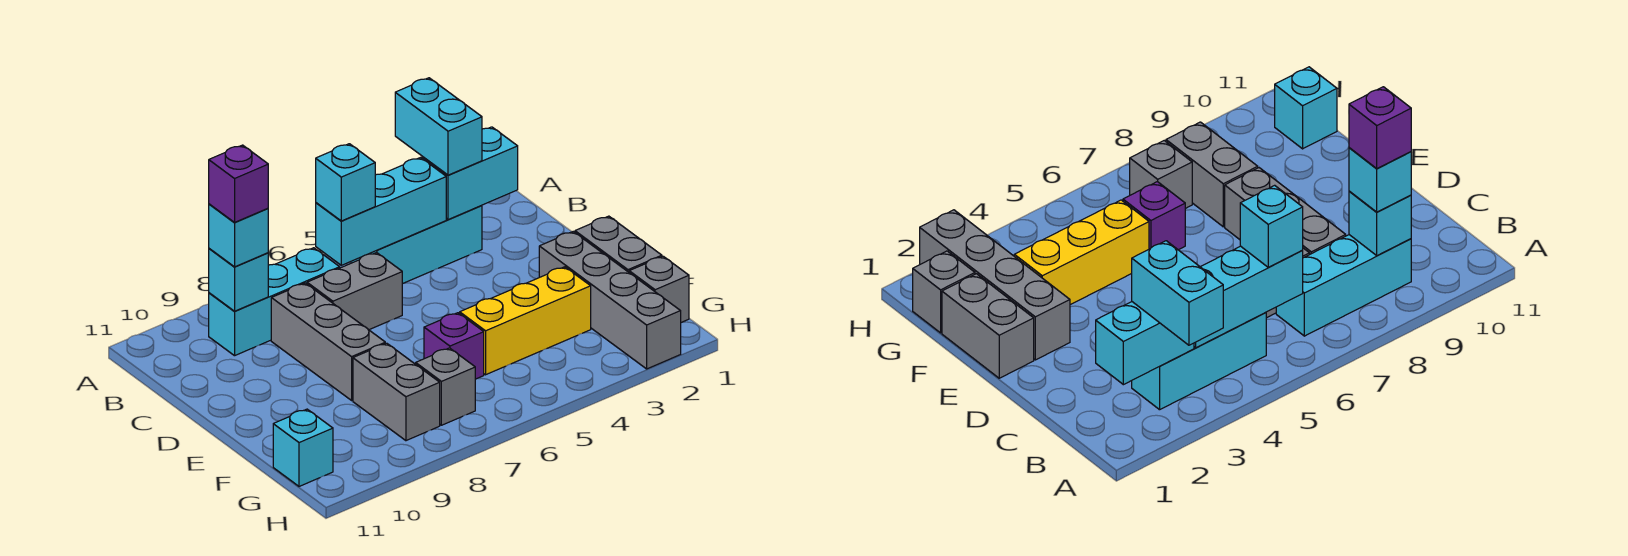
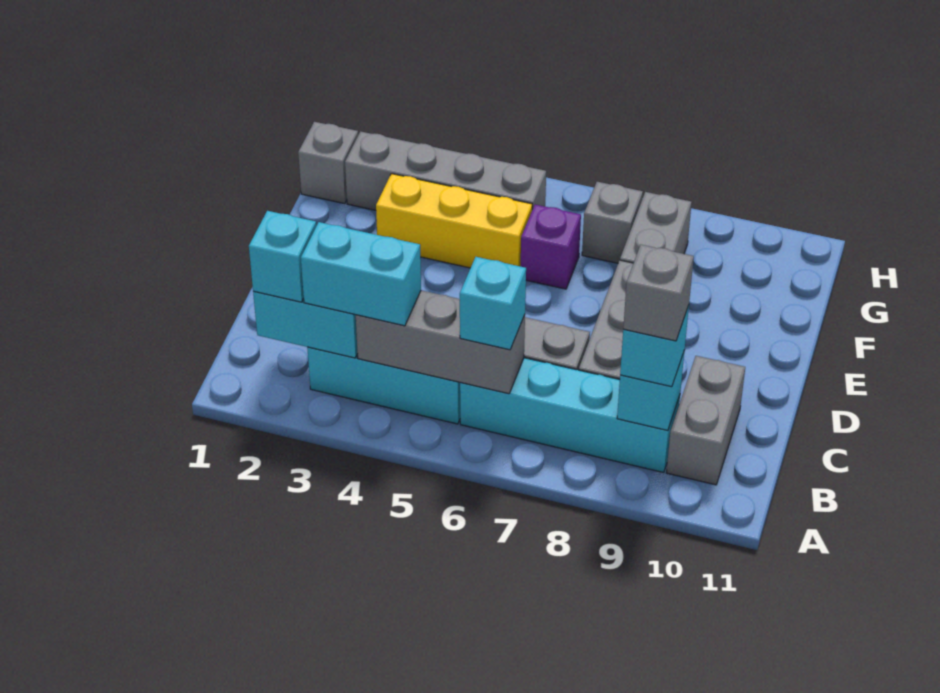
cyan 1x2 brick [395,78,482,175] -> cyan 1x2 brick turned to [301,222,421,326]
cyan 1x3 brick [316,158,446,265] -> grey 1x3 brick [356,290,525,394]
cyan 1x3 brick [209,248,340,356] -> cyan 1x4 brick [460,358,680,473]
purple 1x1 brick [209,145,268,223] -> grey 1x1 brick [623,245,694,341]
grey 1x2 brick [575,216,662,272] -> grey 1x2 brick moved to [666,356,745,485]
grey 1x4 brick [539,232,681,369] -> grey 1x4 brick turned to [345,131,546,210]
cyan 1x1 brick [273,409,333,486] -> cyan 1x1 brick moved to [249,211,316,302]

